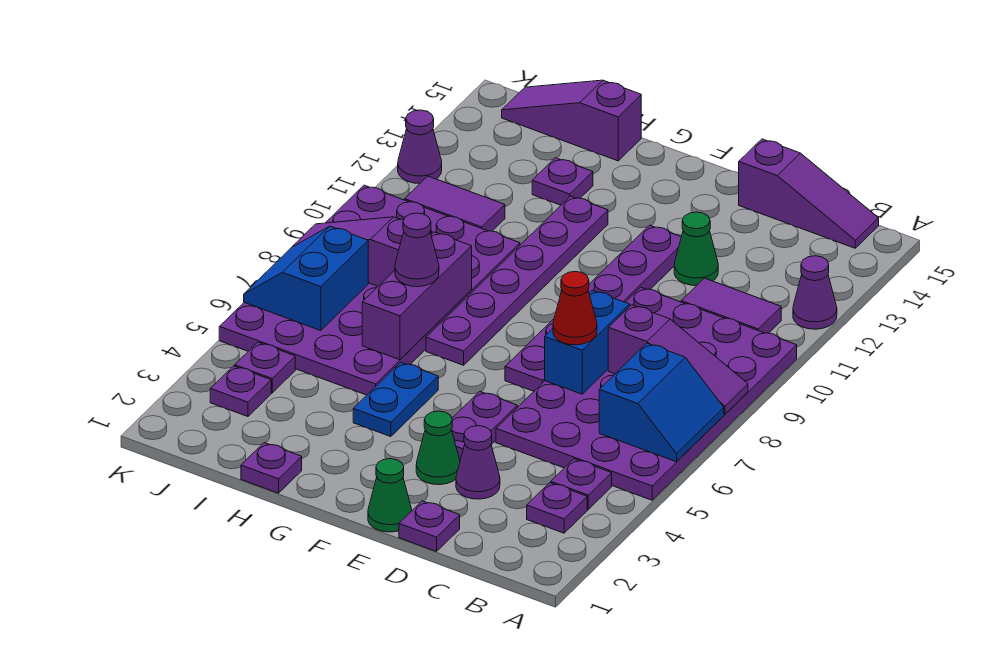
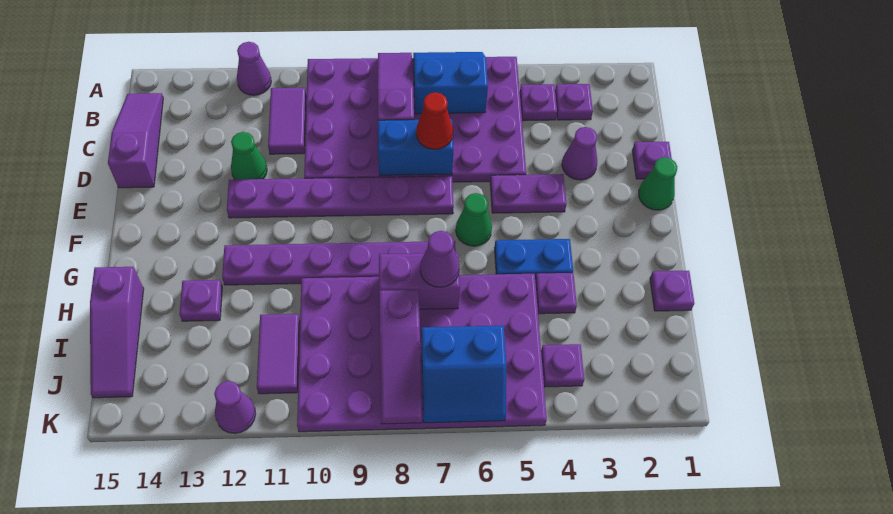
green 1x1 cone [416,411,460,485] -> green 1x1 cone moved to [456,193,492,246]
purple 1x3 brick [362,232,472,360] -> purple 1x2 brick [379,253,460,309]
purple 1x1 plate [210,366,271,417] -> purple 1x1 plate moved to [535,273,577,314]

